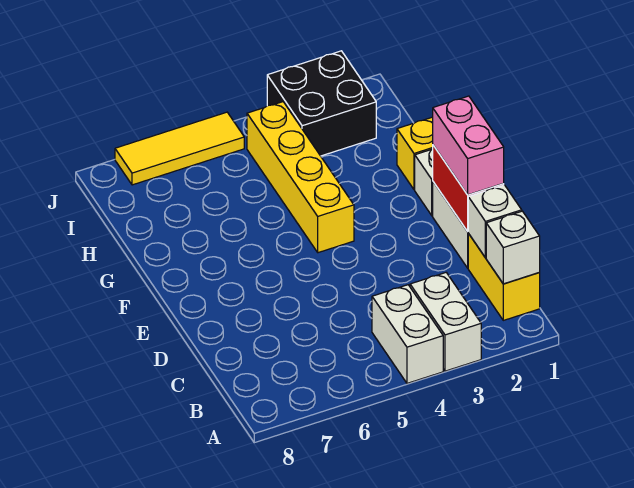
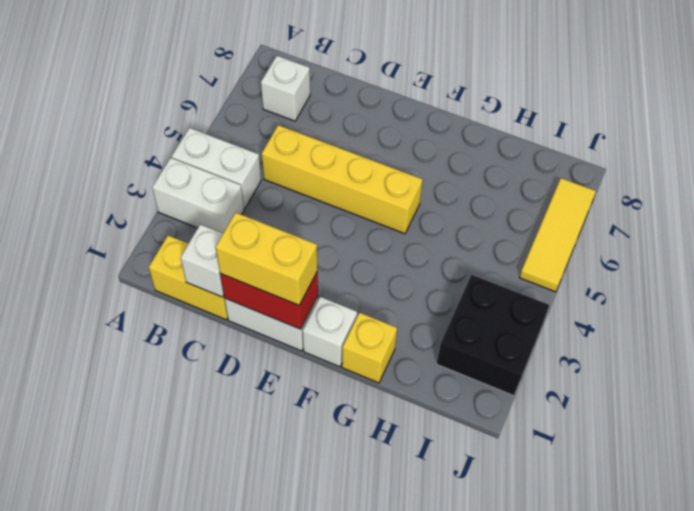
white 1x1 brick [486,211,540,284] -> white 1x1 brick moved to [261,56,310,121]
pink 1x2 brick [433,96,504,195] -> yellow 1x2 brick [216,212,318,305]
yellow 1x4 brick [247,102,354,253] -> yellow 1x4 brick moved to [262,125,423,234]

